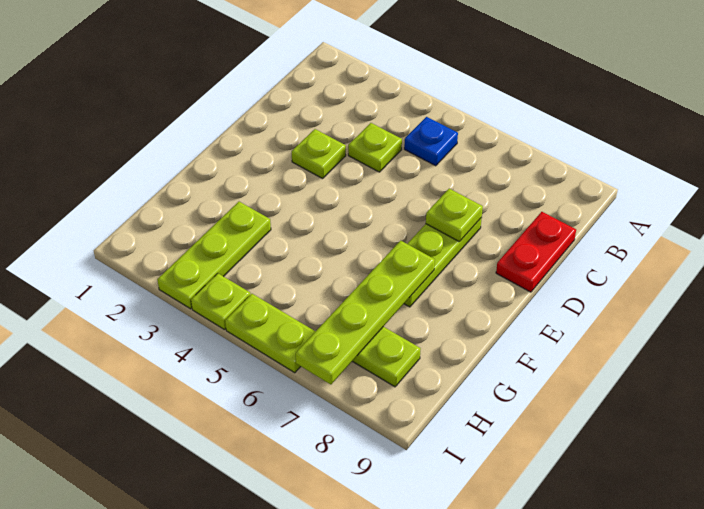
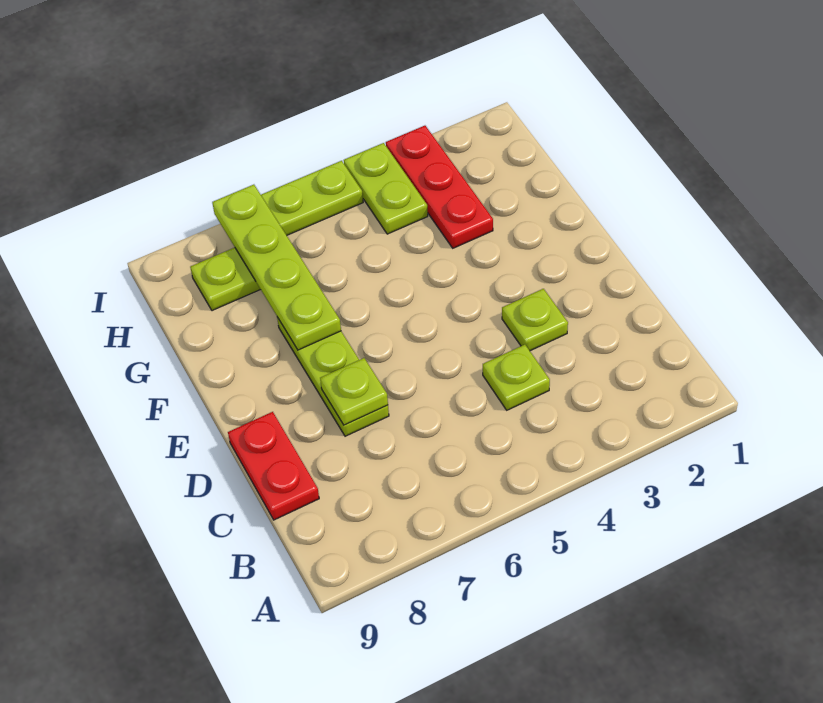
blue 1x1 plate [404,117,458,166] -> none
lime 1x3 plate [157,202,271,309] -> red 1x3 plate [386,126,493,248]
lime 1x1 plate [191,273,250,330] -> lime 1x2 plate [344,143,428,234]

